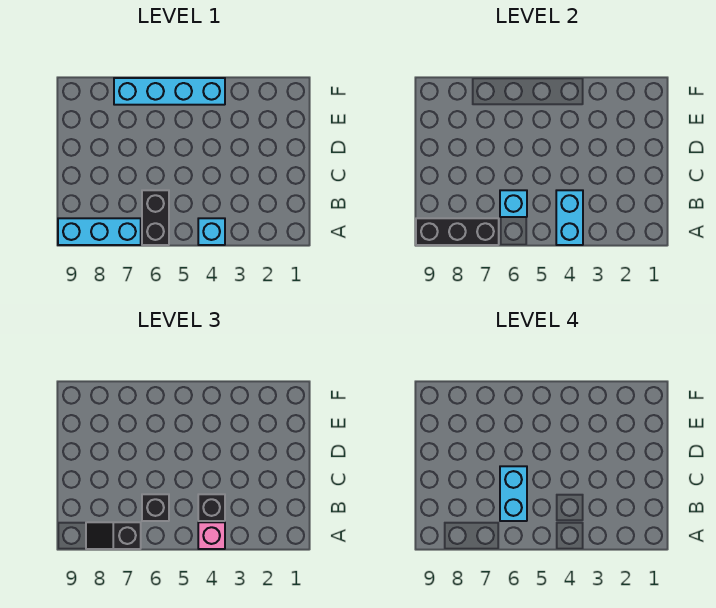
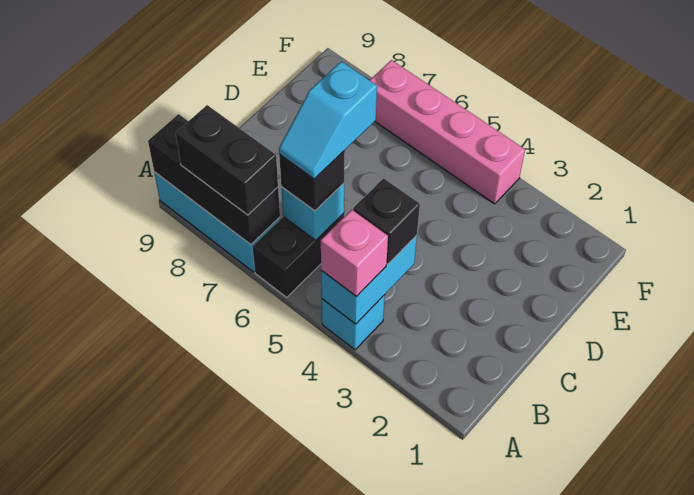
black 1x2 slope [86,522,141,549] -> black 1x2 brick [176,105,278,215]
cyan 1x2 brick [500,466,527,521] -> cyan 1x2 slope [279,61,377,179]
cyan 1x4 brick [114,78,225,105] -> pink 1x4 brick [370,60,525,204]

